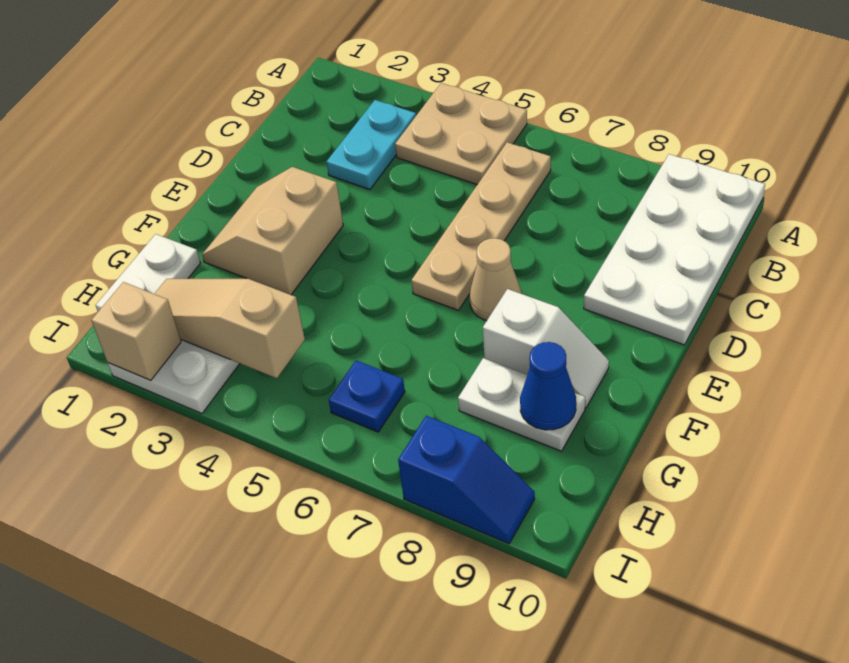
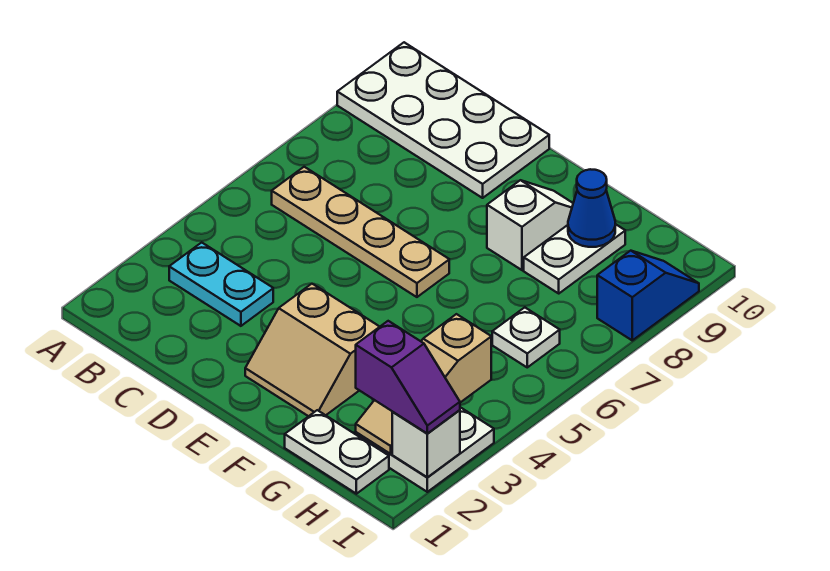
tan 2x2 plate [395,83,527,185] -> none
tan 1x1 cone [470,238,521,321] -> none
none -> purple 1x2 slope [356,321,460,433]
blue 1x1 plate [329,360,405,432] -> white 1x1 plate [492,307,560,367]
tan 1x1 brick [91,282,181,380] -> white 1x1 brick [392,410,460,477]

